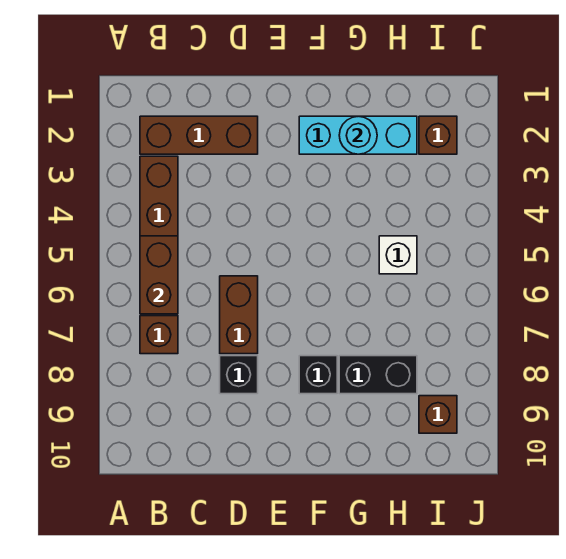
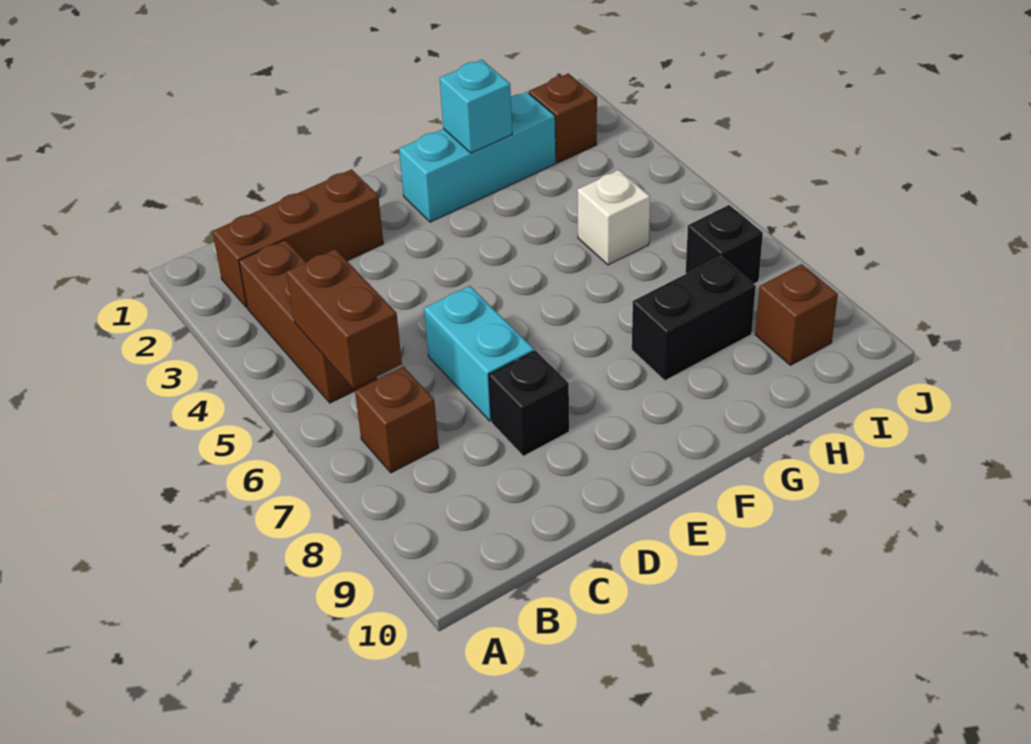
brown 1x2 brick [220,276,258,354] -> cyan 1x2 brick [424,286,534,421]
black 1x1 brick [299,356,337,394] -> black 1x1 brick moved to [686,205,763,284]
cyan 1x1 round brick [339,116,377,154] -> cyan 1x1 brick [440,60,512,153]

